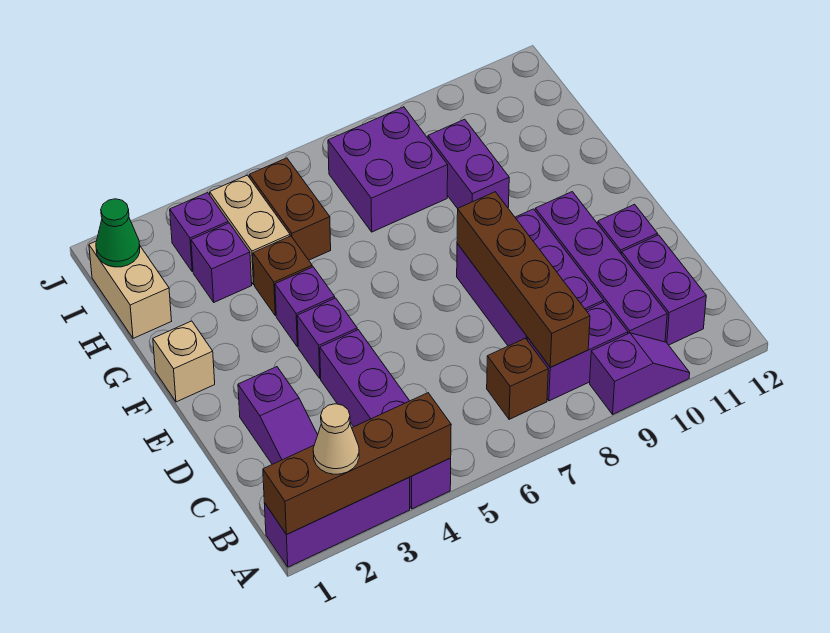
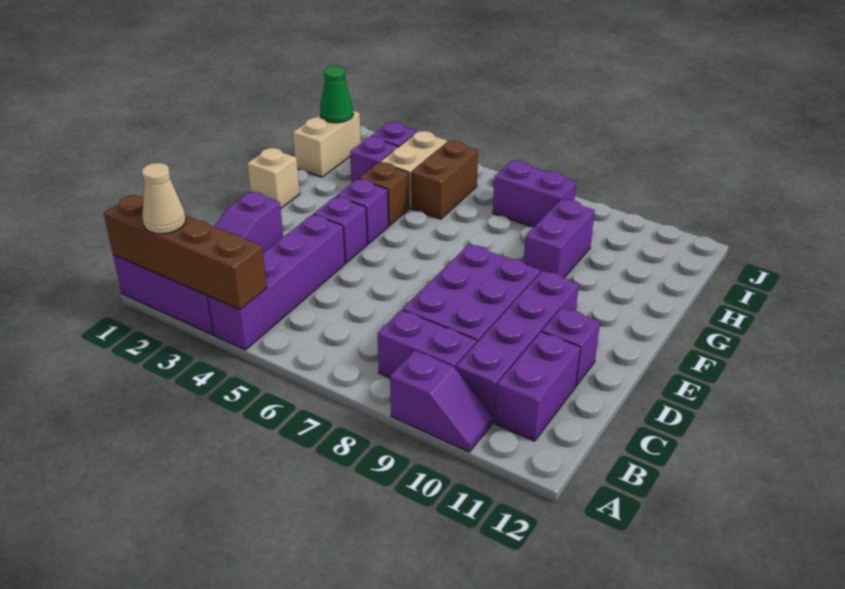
brown 1x1 brick [487,338,548,419] -> none
brown 1x4 brick [457,192,590,367] -> none
purple 2x2 brick [328,107,448,232] -> purple 1x2 brick [493,161,576,227]

